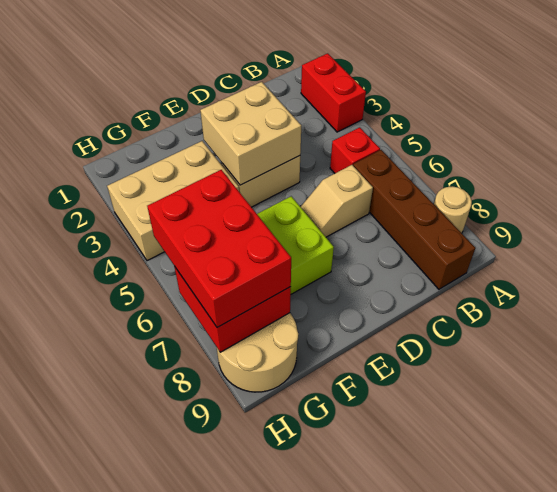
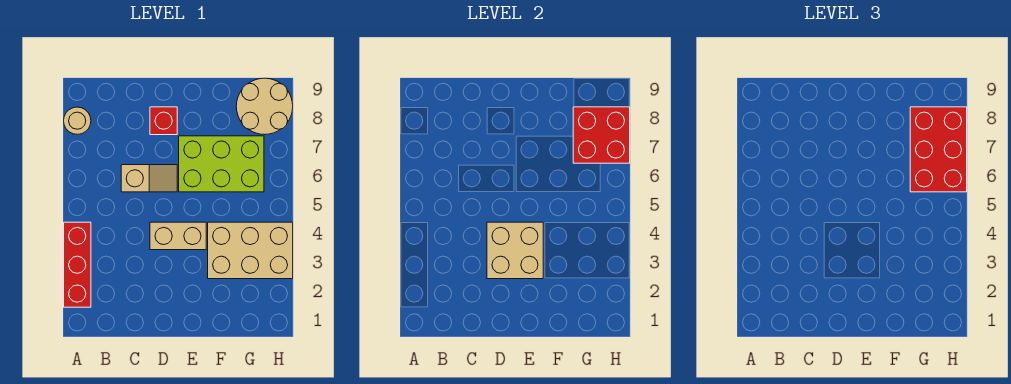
red 1x2 brick [301,53,366,132] -> red 1x3 brick [64,222,91,307]
red 1x1 brick [330,127,380,173] -> red 1x1 brick moved to [150,107,177,135]
brown 1x4 brick [353,150,475,289] -> none

